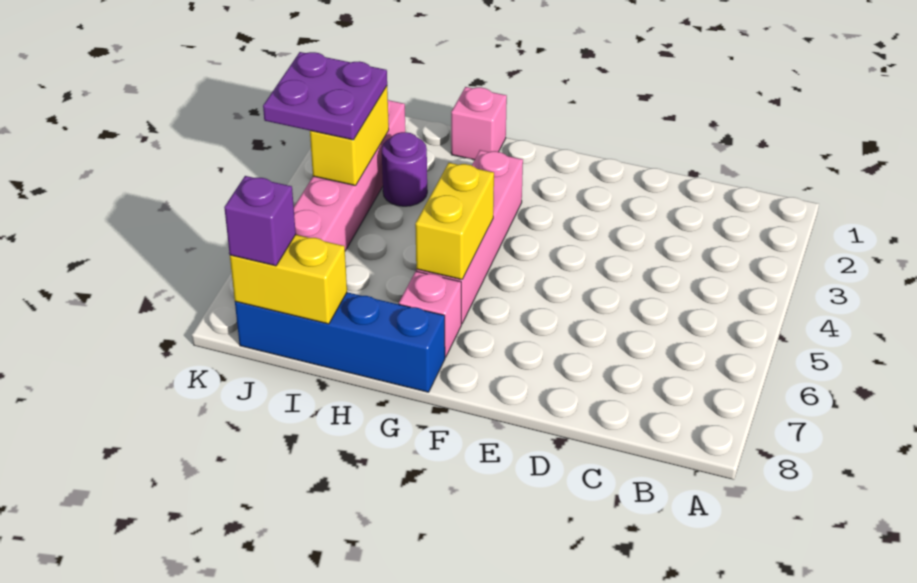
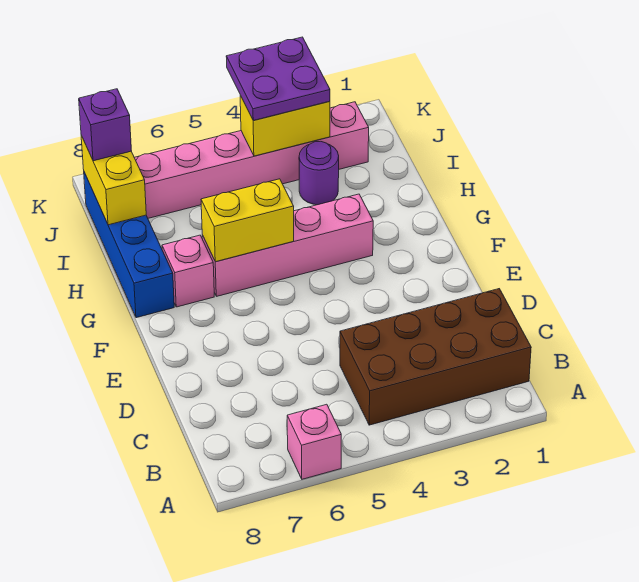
none -> brown 2x4 brick [340,289,531,425]
pink 1x1 brick [451,87,507,160] -> pink 1x1 brick moved to [287,404,341,479]

